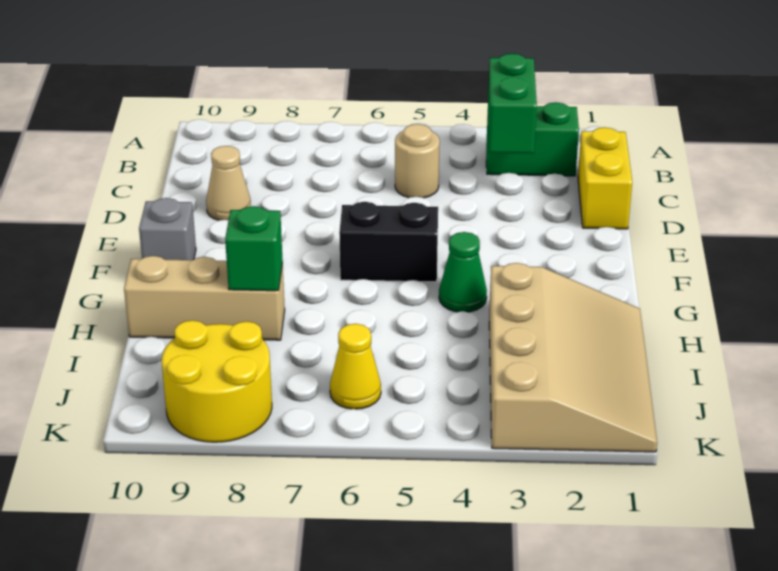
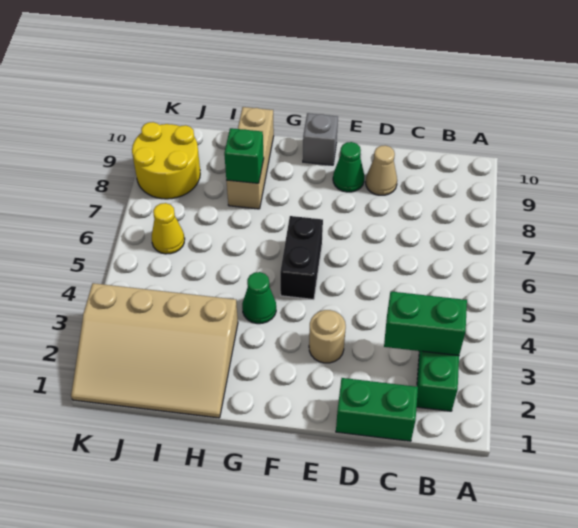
yellow 1x2 brick [578,127,632,229] -> green 1x2 brick [336,378,418,441]
tan 1x1 round brick [395,124,440,198] -> tan 1x1 round brick moved to [309,310,346,363]
none -> green 1x1 cone [333,142,364,192]

